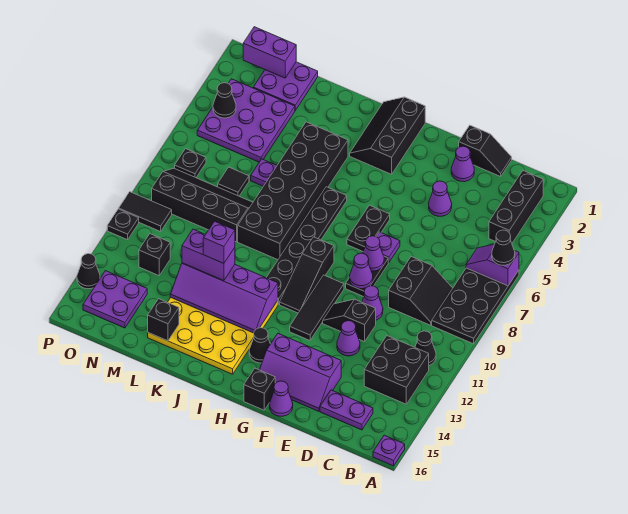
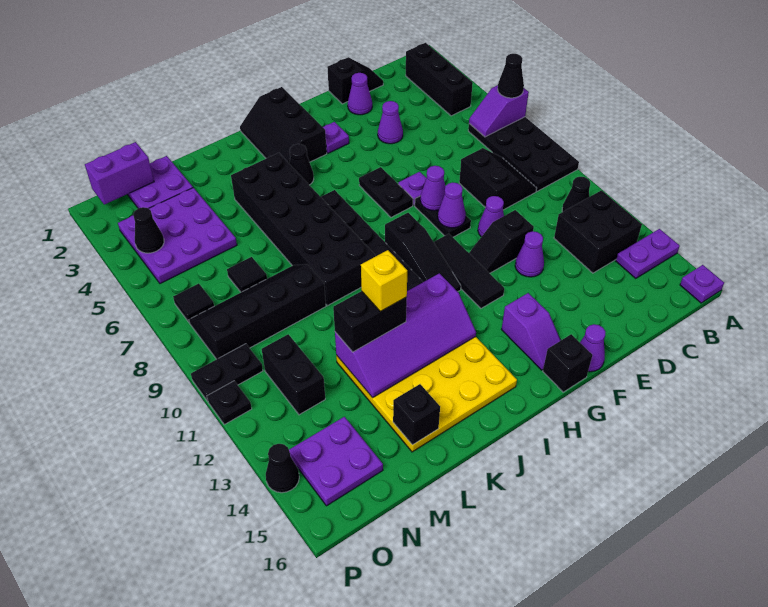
purple 1x2 plate [320,390,373,430] -> purple 1x2 plate moved to [616,229,680,279]
purple 2x3 slope [259,334,341,411] -> purple 1x2 slope [502,293,561,370]
black 1x1 cone [249,328,270,363] -> black 1x1 cone moved to [289,144,314,185]
purple 1x2 brick [182,229,235,281] -> black 1x2 brick [333,291,407,352]
purple 1x1 brick [203,221,235,263] -> yellow 1x1 brick [361,250,407,311]
purple 1x1 plate [251,159,277,186] -> purple 1x1 plate moved to [323,122,349,153]
black 1x1 brick [139,234,170,276] -> black 1x2 brick [262,334,325,415]
black 1x1 plate [175,149,206,178] -> black 1x1 tile [173,284,214,322]
black 1x2 tile [119,192,172,232] -> black 1x2 plate [191,344,263,401]

